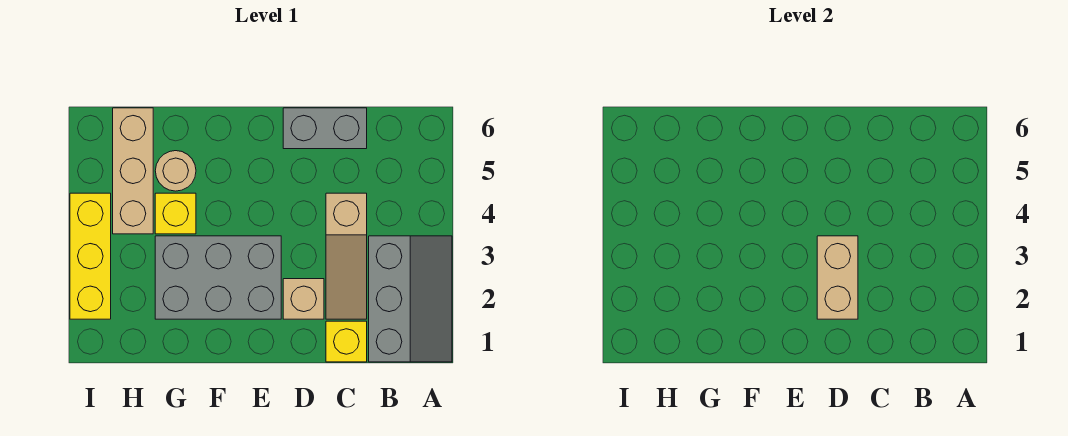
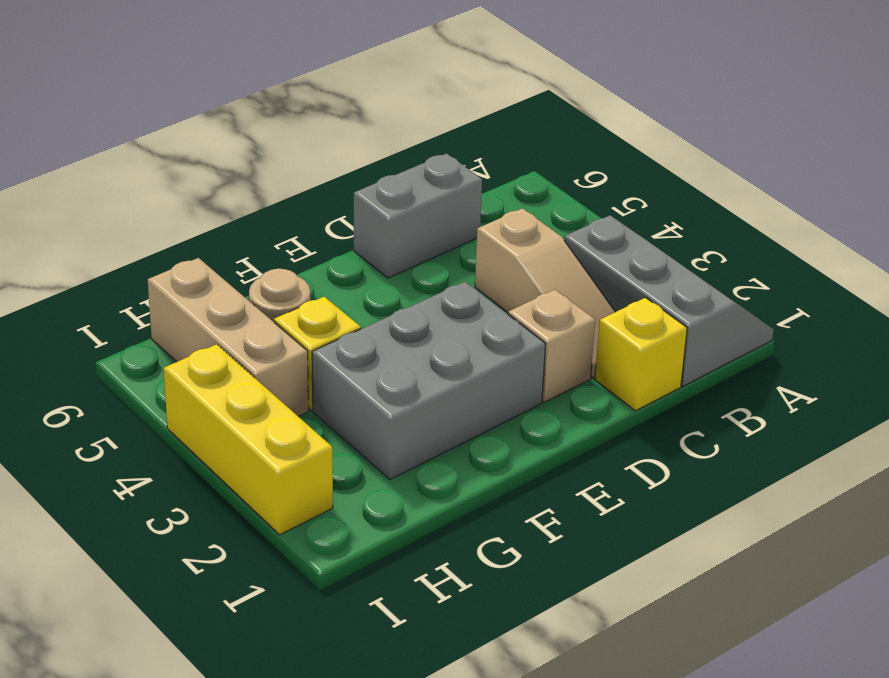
tan 1x2 brick [817,236,858,319] -> none

